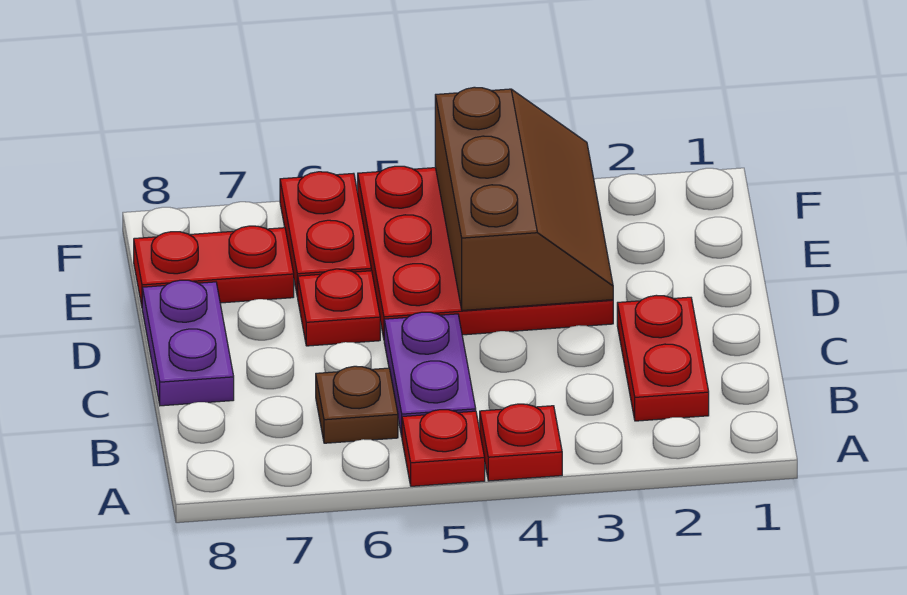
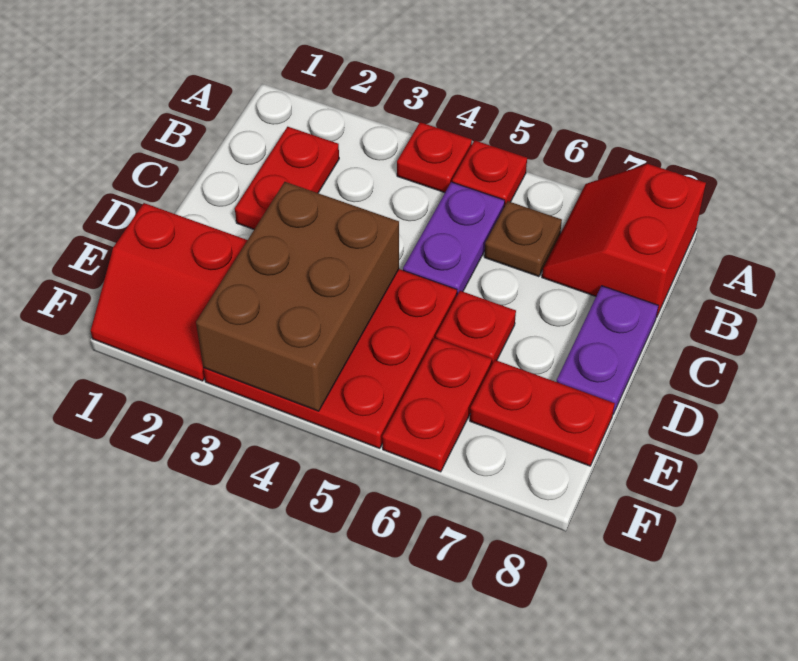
none -> red 2x2 slope [542,164,706,317]
brown 2x3 slope [435,87,613,310] -> brown 2x3 brick [196,182,399,411]
none -> red 2x2 slope [91,203,247,381]

